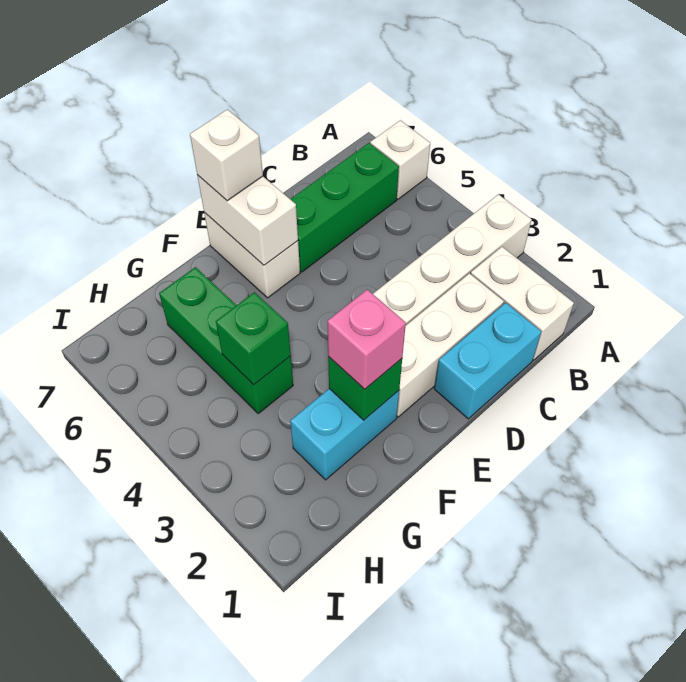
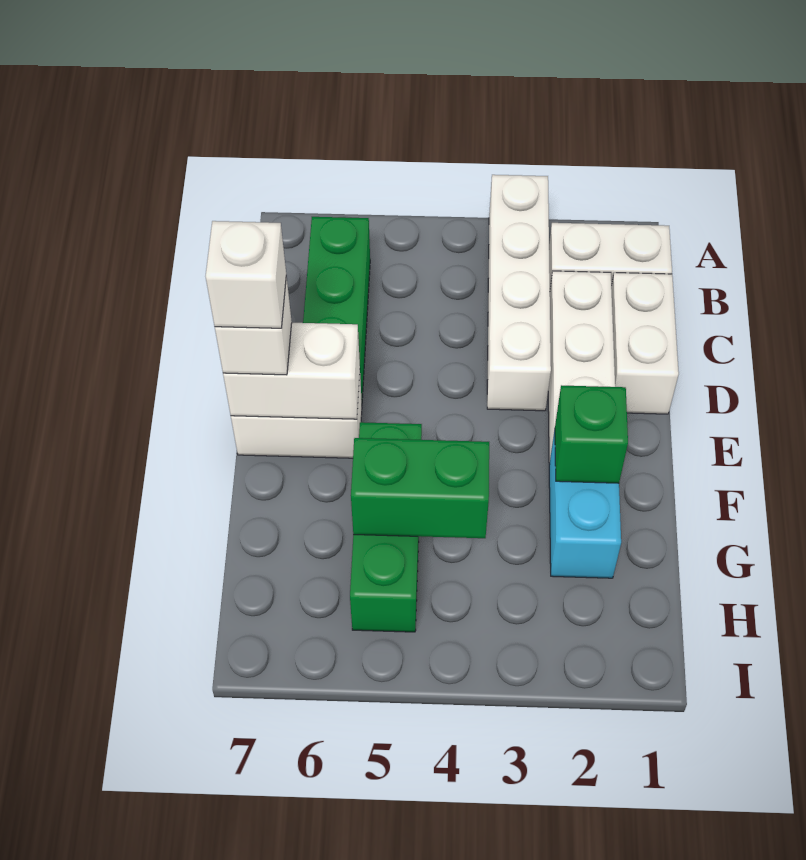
white 1x1 brick [370,120,430,199] -> white 1x1 brick moved to [206,221,286,328]
cyan 1x2 brick [434,303,541,419] -> white 1x2 brick [611,273,679,414]
pink 1x1 brick [328,290,406,389] -> none
green 1x3 brick [159,267,293,413] -> green 1x3 brick turned to [350,422,422,632]
green 1x1 brick [216,292,291,385] -> green 1x2 brick [351,438,489,538]

